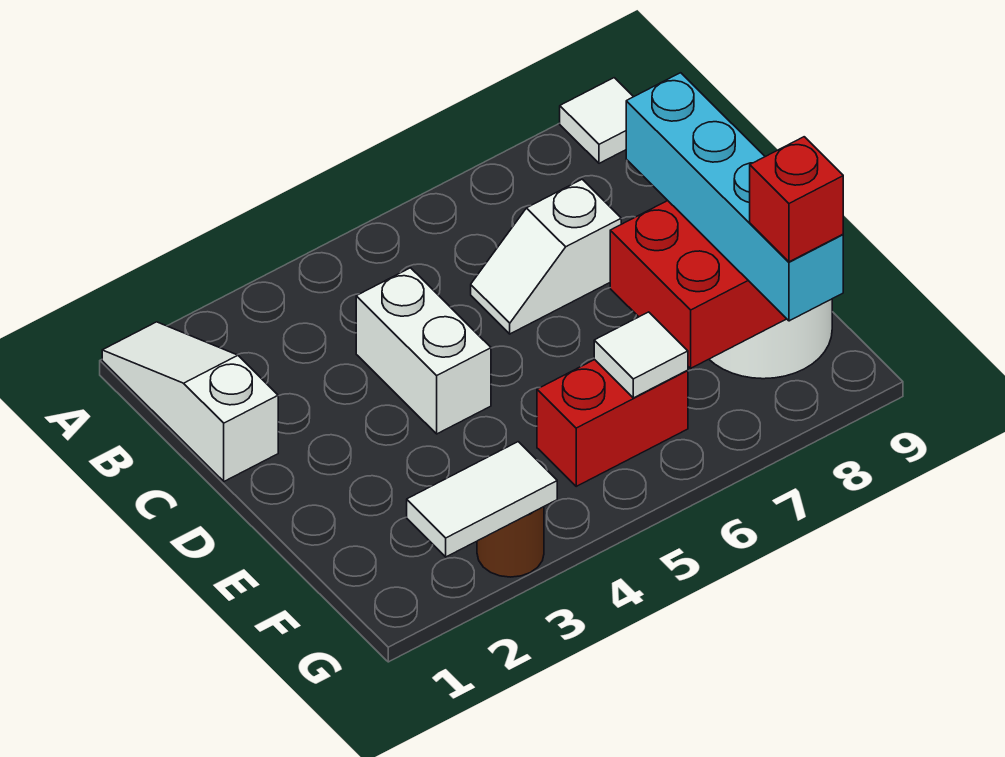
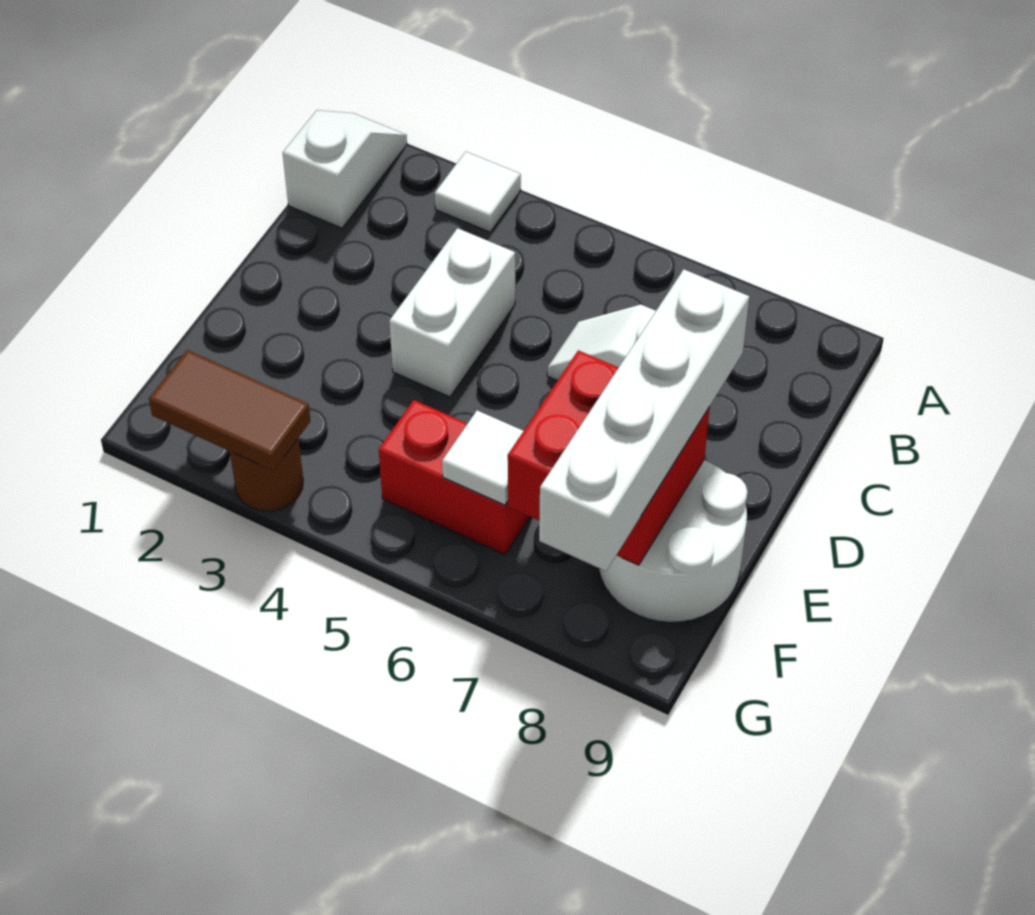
white 1x3 slope [102,322,278,481] -> white 1x2 slope [283,110,407,228]
white 1x1 tile [560,78,633,163] -> white 1x1 tile moved to [435,152,521,232]
cyan 1x4 brick [626,73,843,321] -> white 1x4 brick [539,269,749,571]
white 1x2 tile [407,442,557,557] -> brown 1x2 tile [149,350,310,471]
red 1x1 brick [750,137,843,262] -> none

